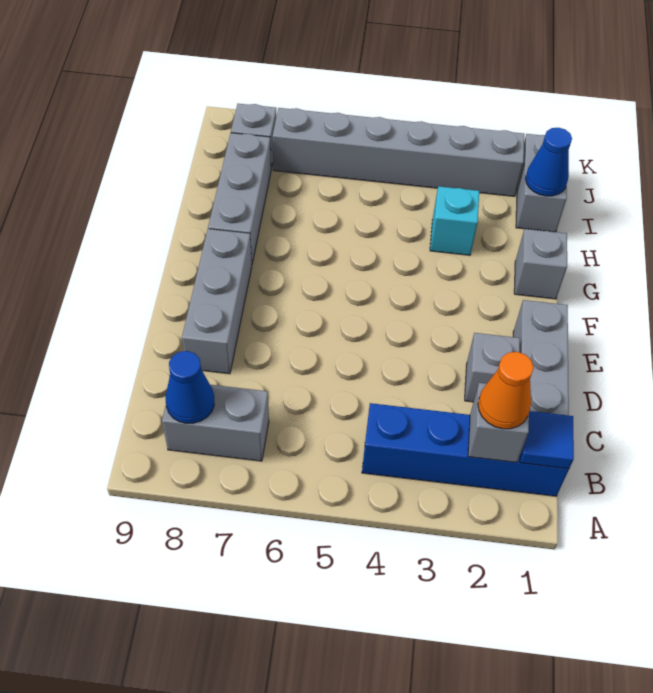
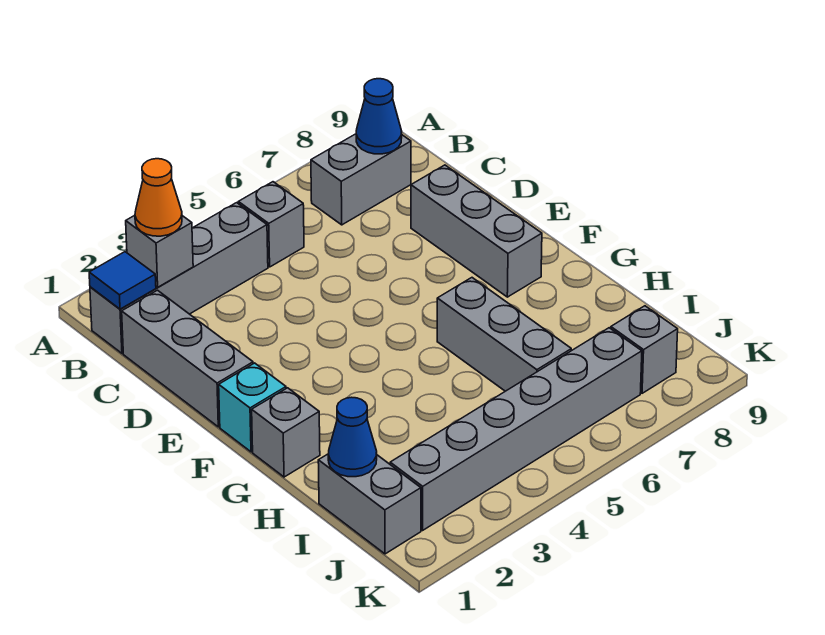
blue 1x4 brick [362,403,569,496] -> grey 1x4 brick [90,203,268,353]
grey 1x1 brick [465,333,520,402] -> grey 1x1 brick moved to [238,182,304,267]
grey 1x3 brick [208,133,271,263] -> grey 1x3 brick moved to [437,278,571,391]
cyan 1x1 brick [430,186,479,255] -> cyan 1x1 brick moved to [219,363,286,452]

